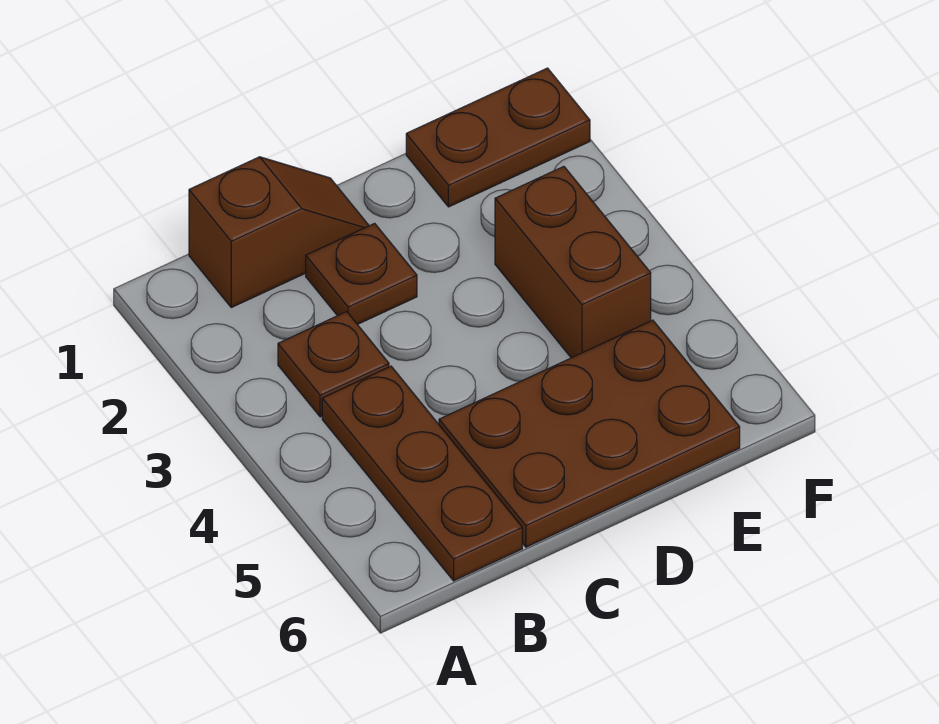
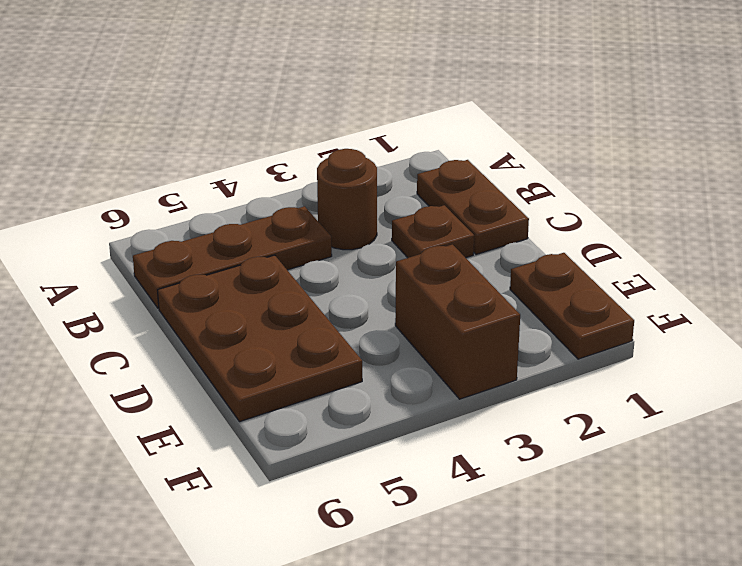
brown 1x2 slope [189,157,369,307] -> brown 1x2 plate [417,160,529,254]
brown 1x1 plate [278,312,389,417] -> brown 1x1 round brick [317,149,377,250]
brown 1x2 brick [495,166,651,358] -> brown 1x2 brick turned to [395,244,520,399]

